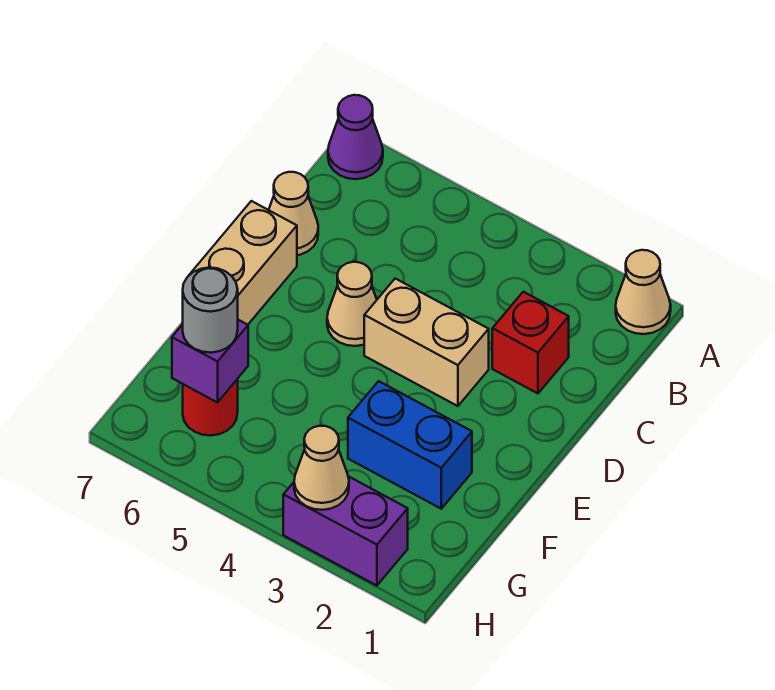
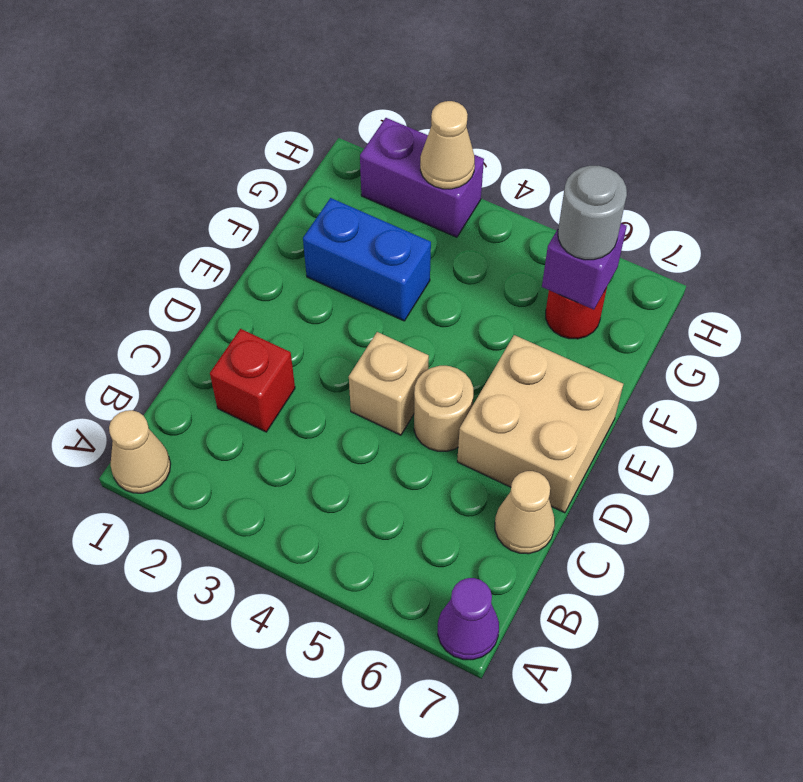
tan 1x2 brick [364,279,489,406] -> tan 1x1 brick [349,332,429,435]
tan 1x1 cone [327,262,377,346] -> tan 1x1 round brick [414,366,473,451]
tan 1x2 brick [190,201,297,325] -> tan 2x2 brick [457,335,623,513]

